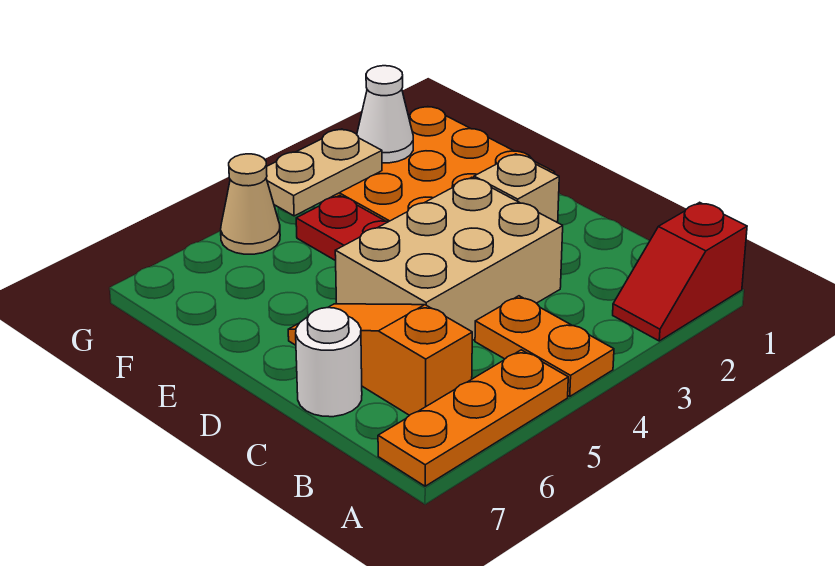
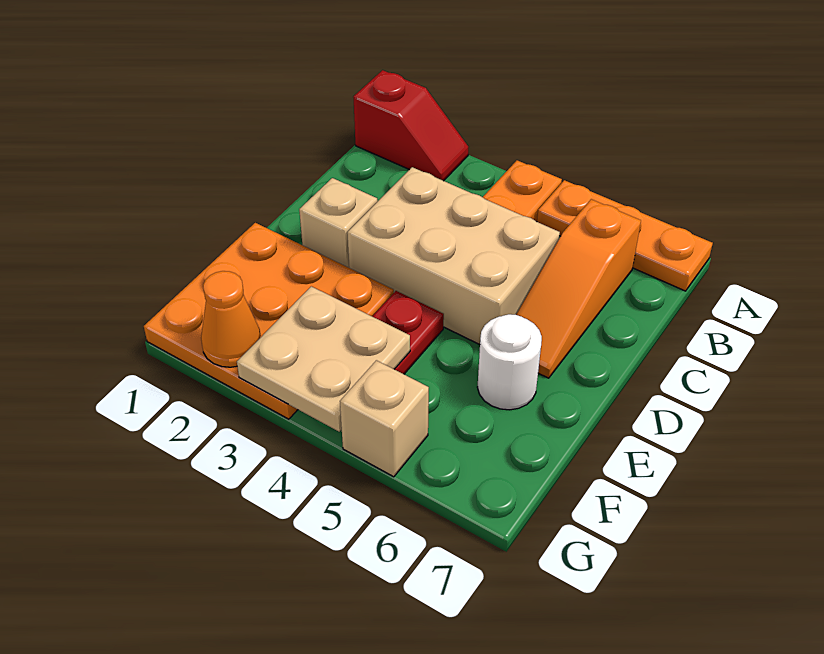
white 1x1 round brick [296,308,362,417] -> white 1x1 round brick moved to [477,314,542,410]
white 1x1 cone [357,66,413,163] -> orange 1x1 cone [201,271,261,367]
tan 1x2 plate [266,129,382,216] -> tan 2x2 plate [237,286,410,432]
tan 1x1 cone [221,154,280,254] -> tan 1x1 brick [340,360,429,477]

